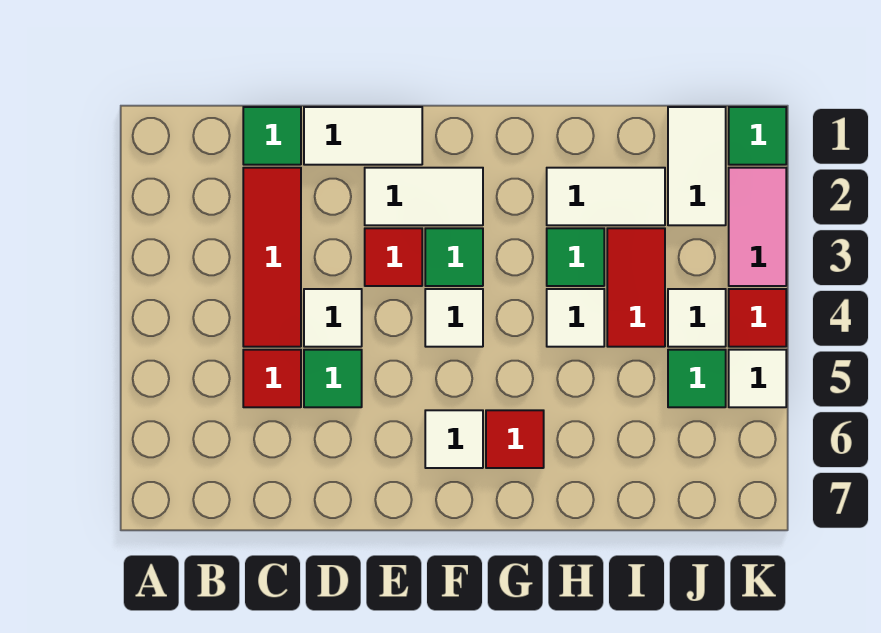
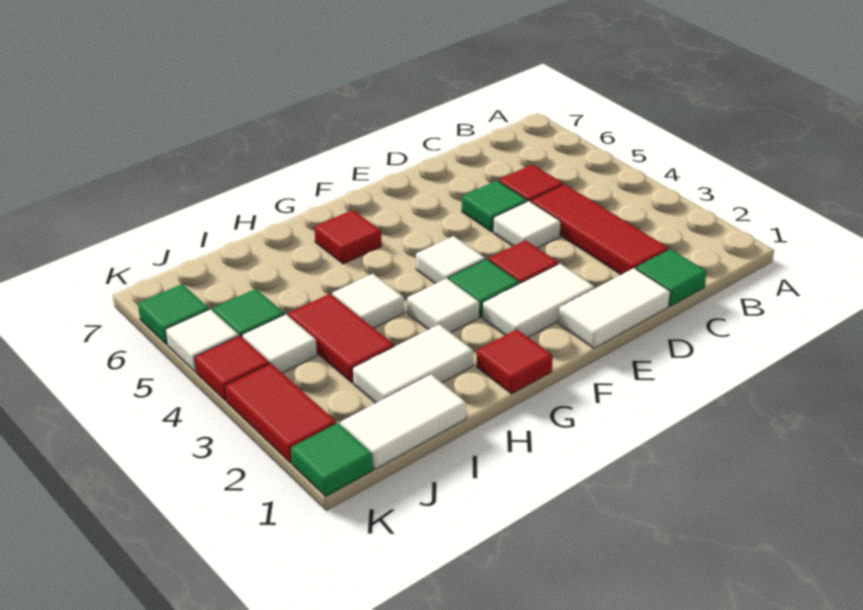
white 1x1 tile [425,410,483,468] -> white 1x1 tile moved to [407,278,479,333]
none -> red 1x1 tile [476,329,553,394]
green 1x1 tile [547,228,604,286] -> green 1x1 tile moved to [138,284,209,344]
white 1x2 tile [668,107,726,225] -> white 1x2 tile turned to [340,374,466,469]
pink 1x2 tile [729,168,786,286] -> red 1x2 tile [225,363,336,463]

